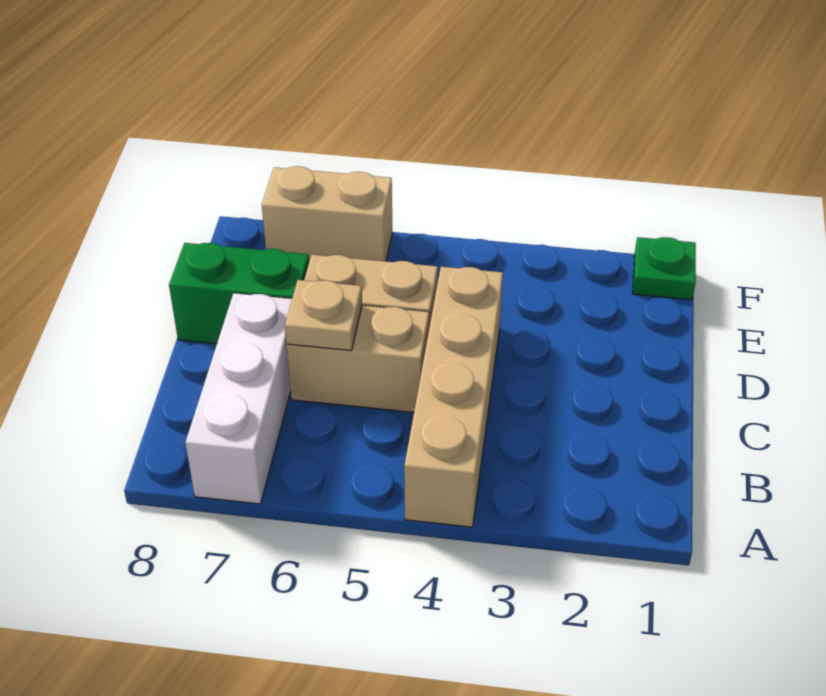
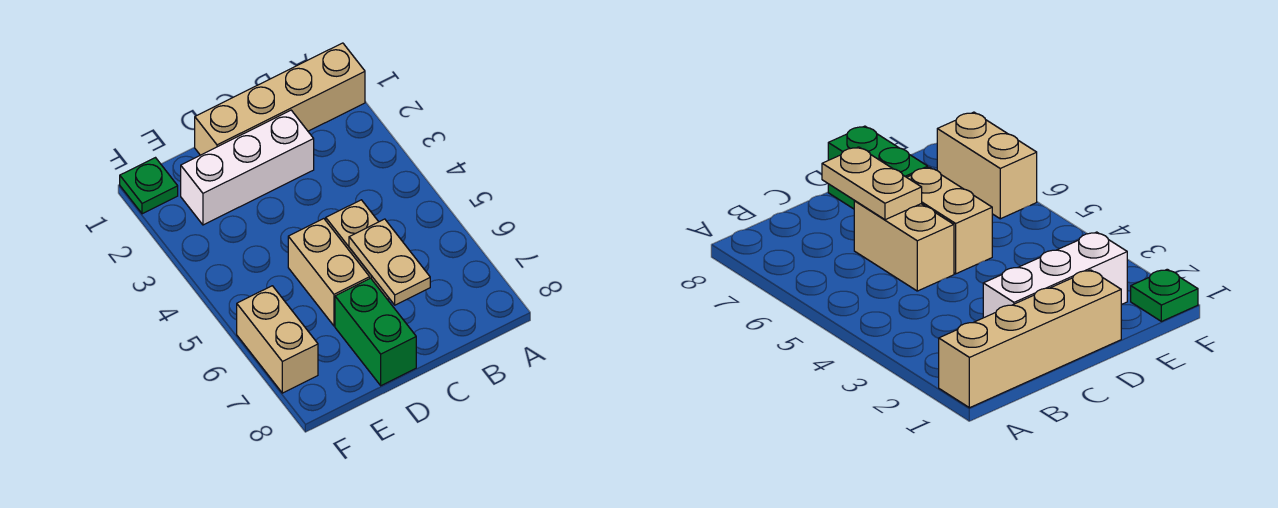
tan 1x4 brick [404,267,503,527] -> tan 1x4 brick moved to [195,43,365,155]
white 1x3 brick [185,293,292,504] -> white 1x3 brick moved to [181,110,314,225]
tan 1x1 plate [285,280,362,351] -> tan 1x2 plate [349,219,430,305]

